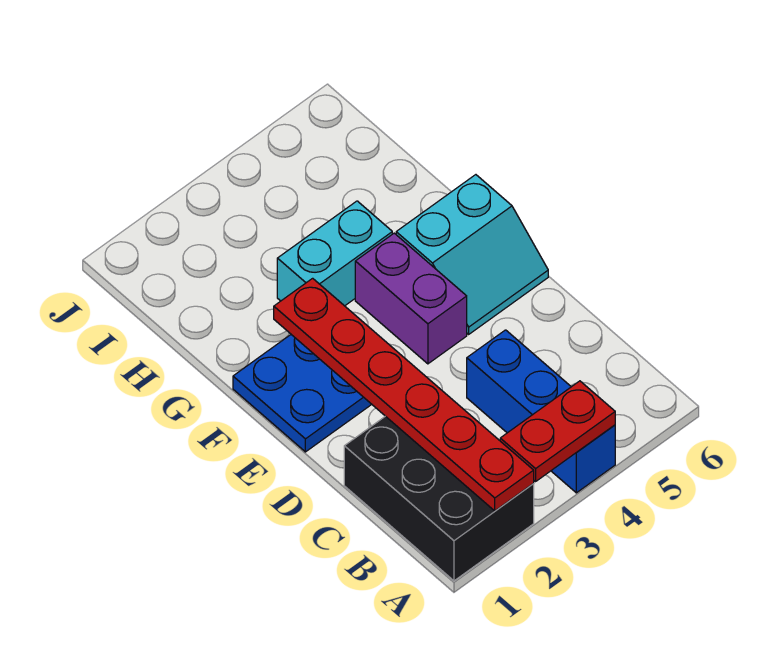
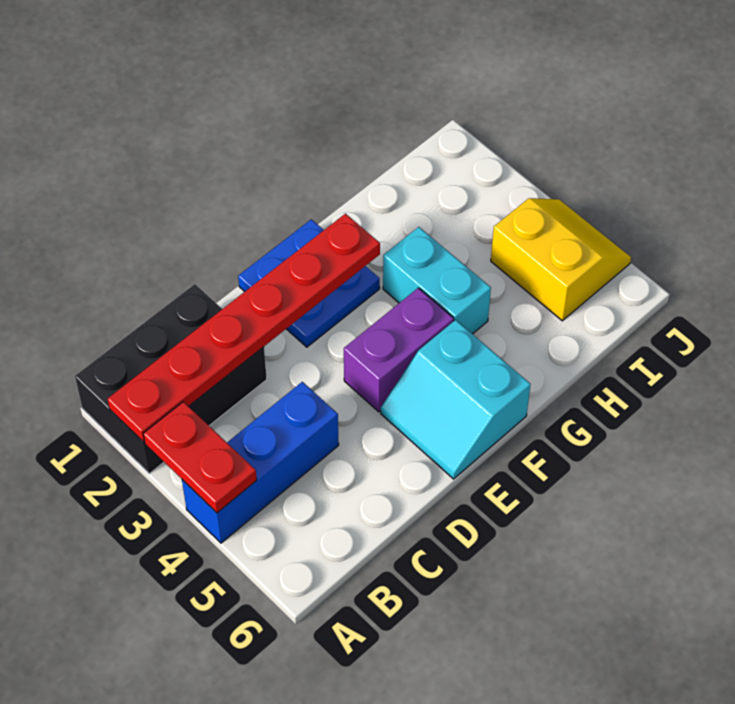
none -> yellow 2x2 slope [491,198,631,321]

